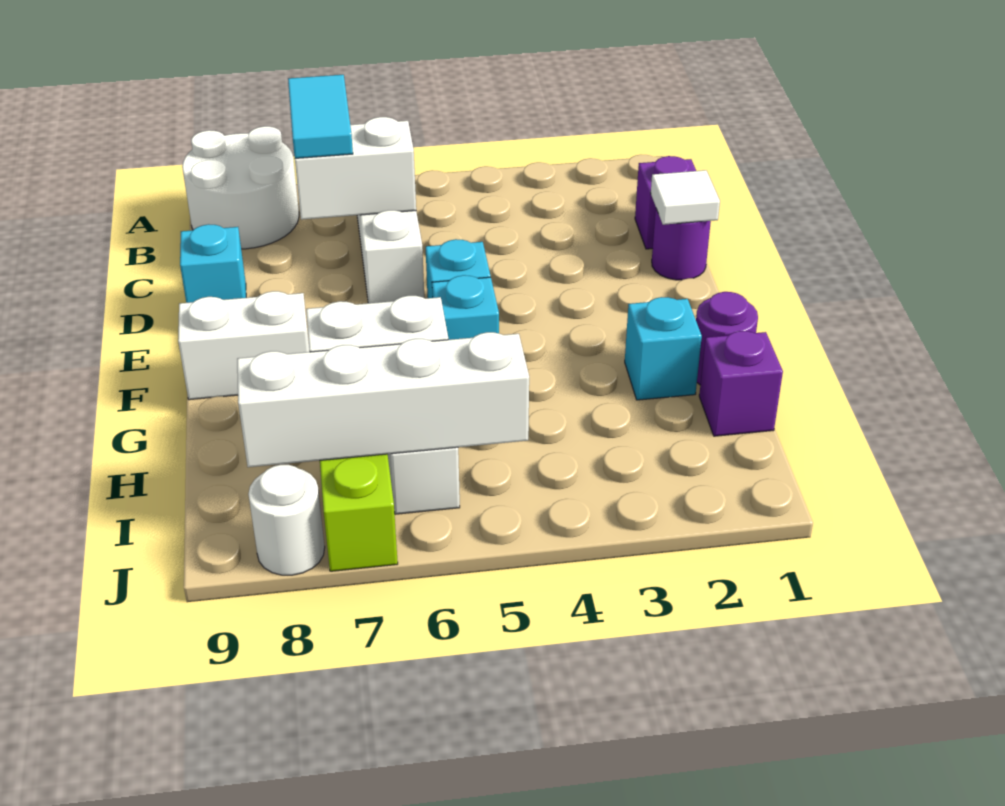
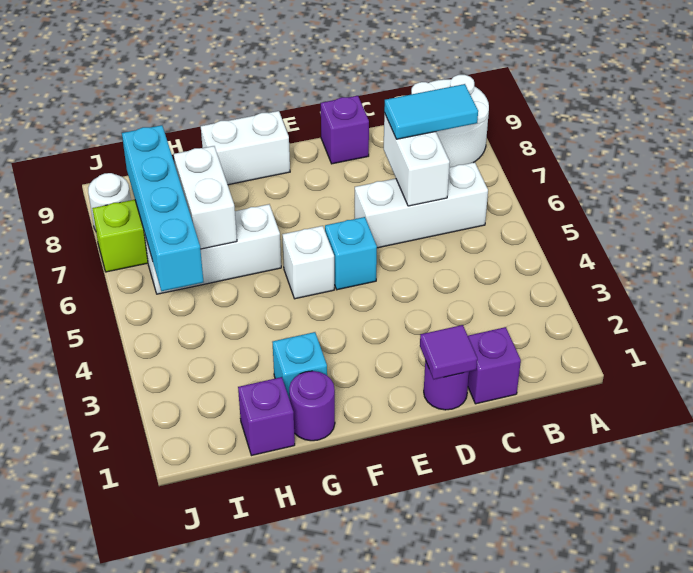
white 1x1 tile [651,170,720,225] -> purple 1x1 tile [420,325,477,379]
cyan 1x1 brick [180,224,246,303] -> purple 1x1 brick [321,96,369,164]
cyan 1x1 brick [432,275,499,340] -> white 1x1 brick [282,226,334,299]
white 1x2 brick [178,291,310,400] -> white 1x2 brick turned to [201,111,290,185]
white 1x4 brick [237,332,529,467] -> cyan 1x4 brick [122,125,203,291]

